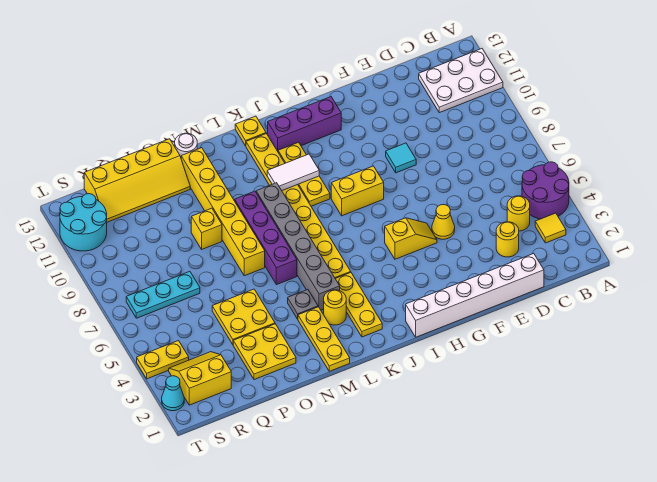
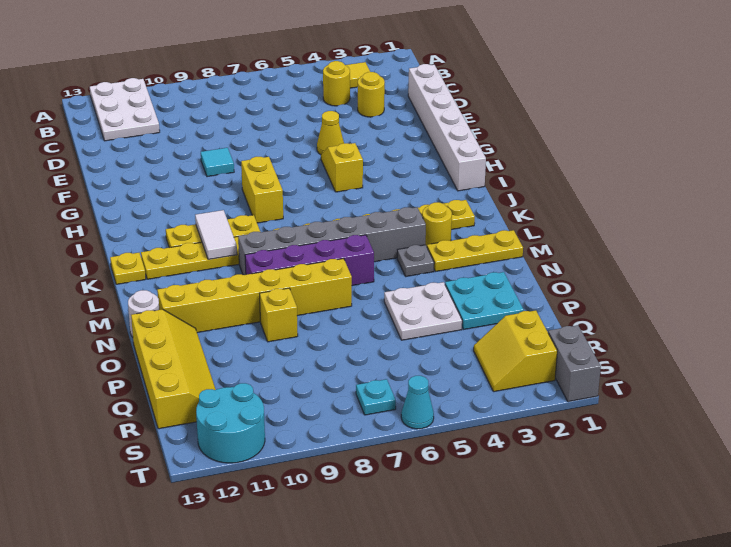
purple 2x2 round brick [522,162,569,219] -> none
purple 1x3 brick [268,97,341,151] -> none
yellow 2x2 plate [233,324,296,380] -> cyan 2x2 plate [445,272,524,329]
yellow 2x2 plate [212,289,275,344] -> white 2x2 plate [384,282,462,340]
cyan 1x3 plate [126,271,200,318] -> cyan 1x1 plate [356,379,396,415]
none -> grey 1x2 brick [548,325,601,402]
yellow 1x2 plate [137,341,189,379] -> none
cyan 1x1 cone [162,376,184,411] -> cyan 1x1 cone moved to [401,376,434,429]

